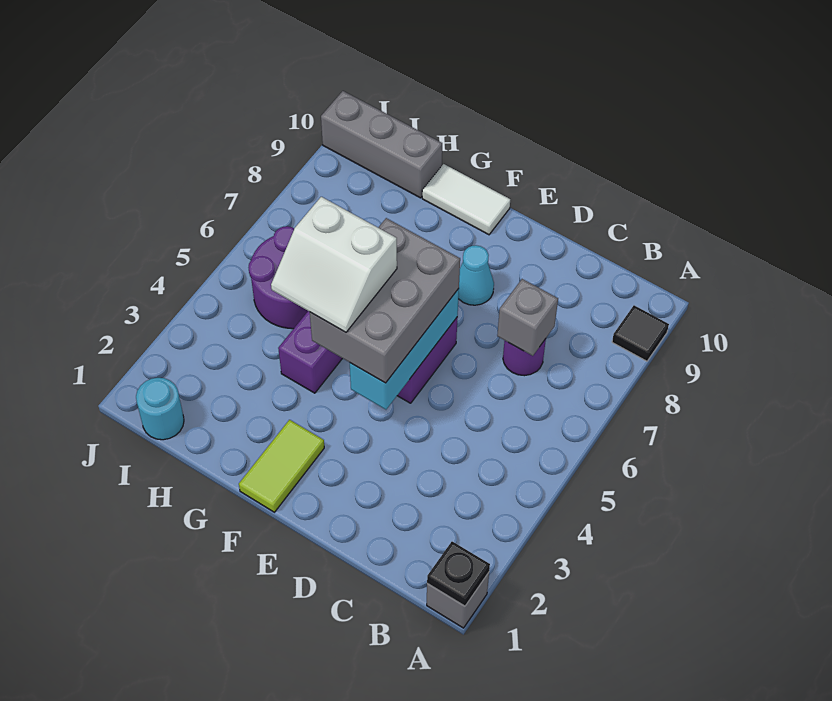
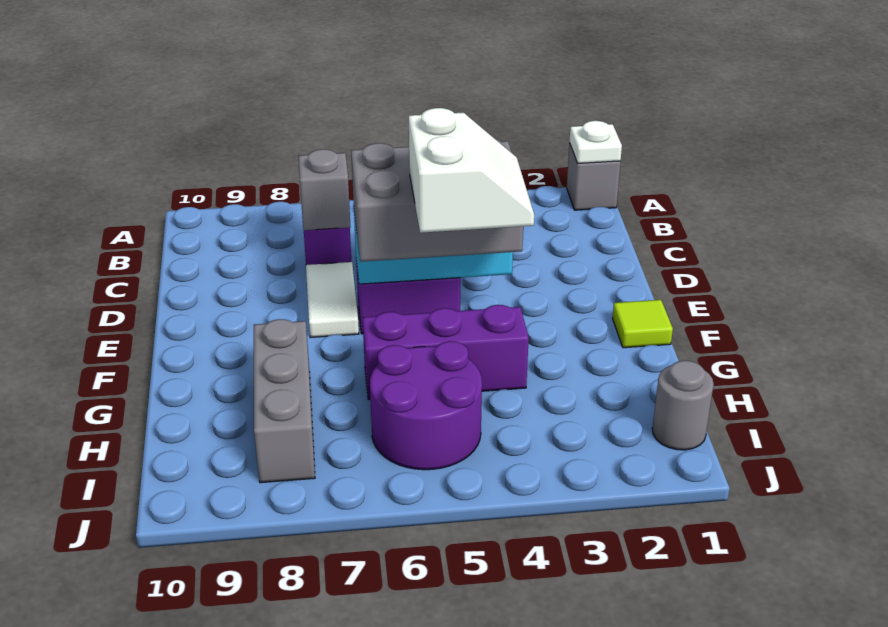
black 1x1 plate [427,542,490,606] -> white 1x1 plate [570,121,622,163]
black 1x1 tile [612,305,669,361] -> none
cyan 1x1 cone [458,245,494,305] -> none
lime 1x2 tile [239,420,324,512] -> lime 1x1 tile [612,300,673,348]
white 1x2 tile [422,164,510,235] -> white 1x2 tile moved to [306,262,359,338]
grey 1x3 brick [321,91,442,198] -> grey 1x3 brick moved to [254,319,315,483]
cyan 1x1 round brick [136,378,184,440] -> grey 1x1 round brick [652,361,714,450]

